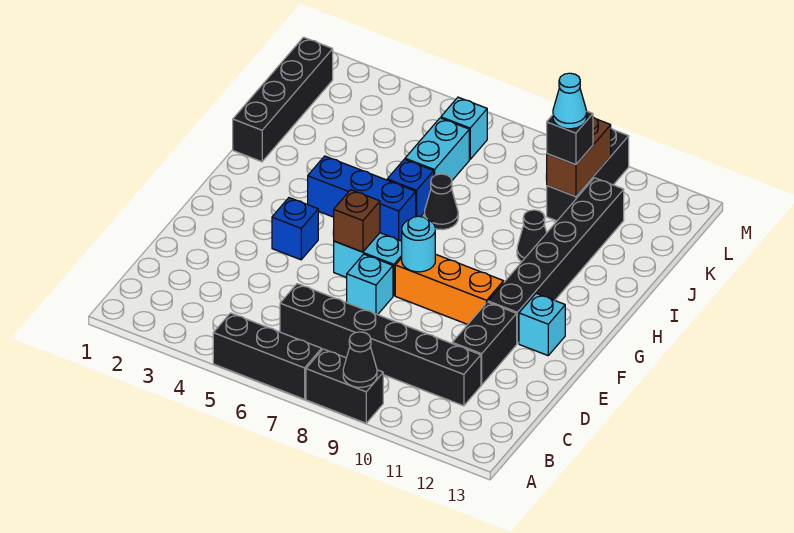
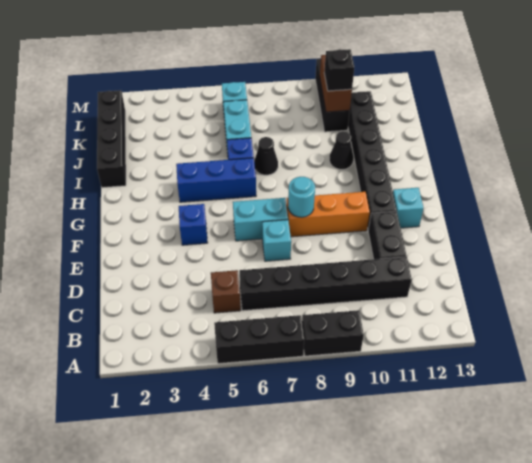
black 1x1 cone [343,332,377,387] -> none
brown 1x1 brick [334,190,380,252] -> brown 1x1 brick moved to [211,270,241,313]
cyan 1x1 cone [553,73,587,129] -> none

